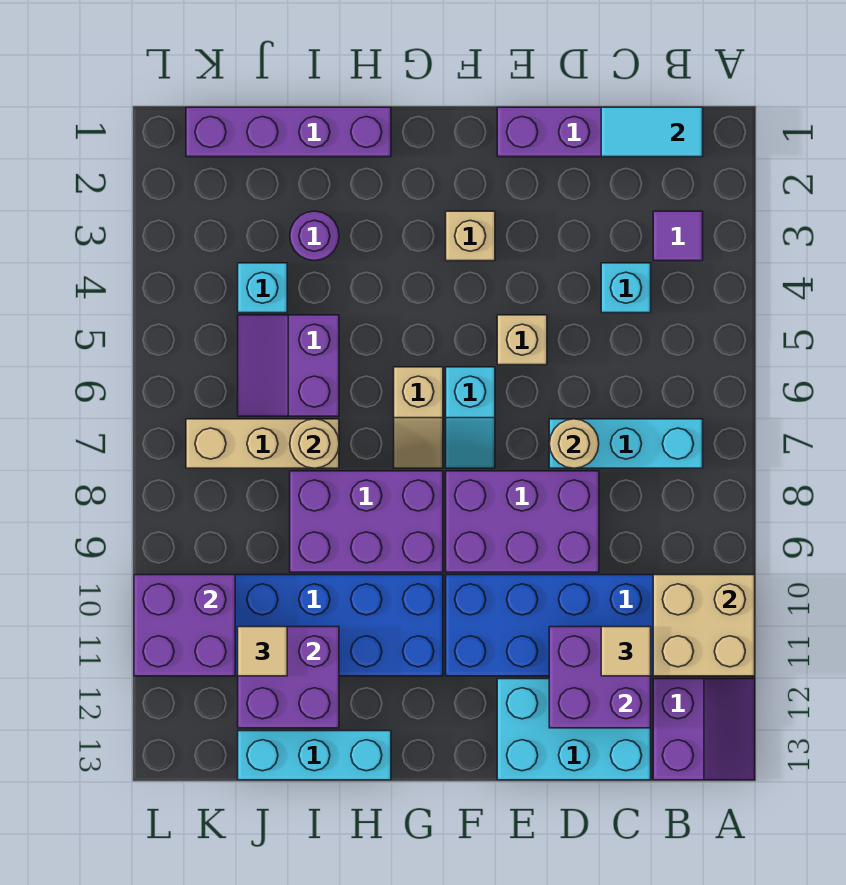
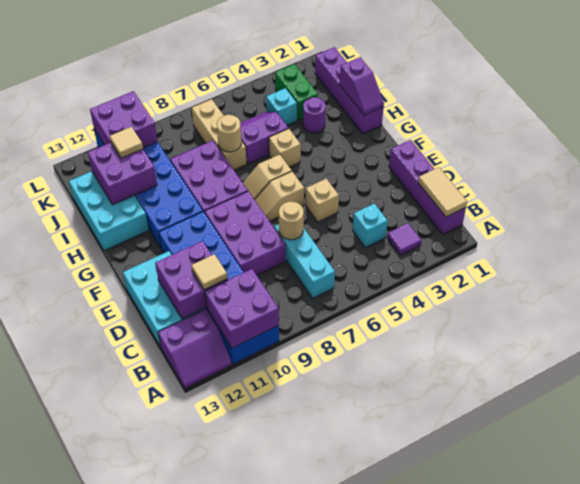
tan 2x2 brick [653,575,755,676] -> purple 2x2 brick [205,269,279,348]
cyan 1x2 tile [601,107,703,157] -> tan 1x2 tile [418,167,467,217]
tan 1x1 brick [446,211,495,261] -> tan 1x1 brick moved to [269,128,301,167]
cyan 1x2 slope [446,367,495,468] -> tan 1x2 slope [255,172,304,221]
none -> purple 1x2 slope [340,57,384,115]
cyan 1x3 brick [238,731,391,780] -> cyan 2x3 brick [69,171,149,251]
none -> green 1x2 brick [275,64,318,121]

